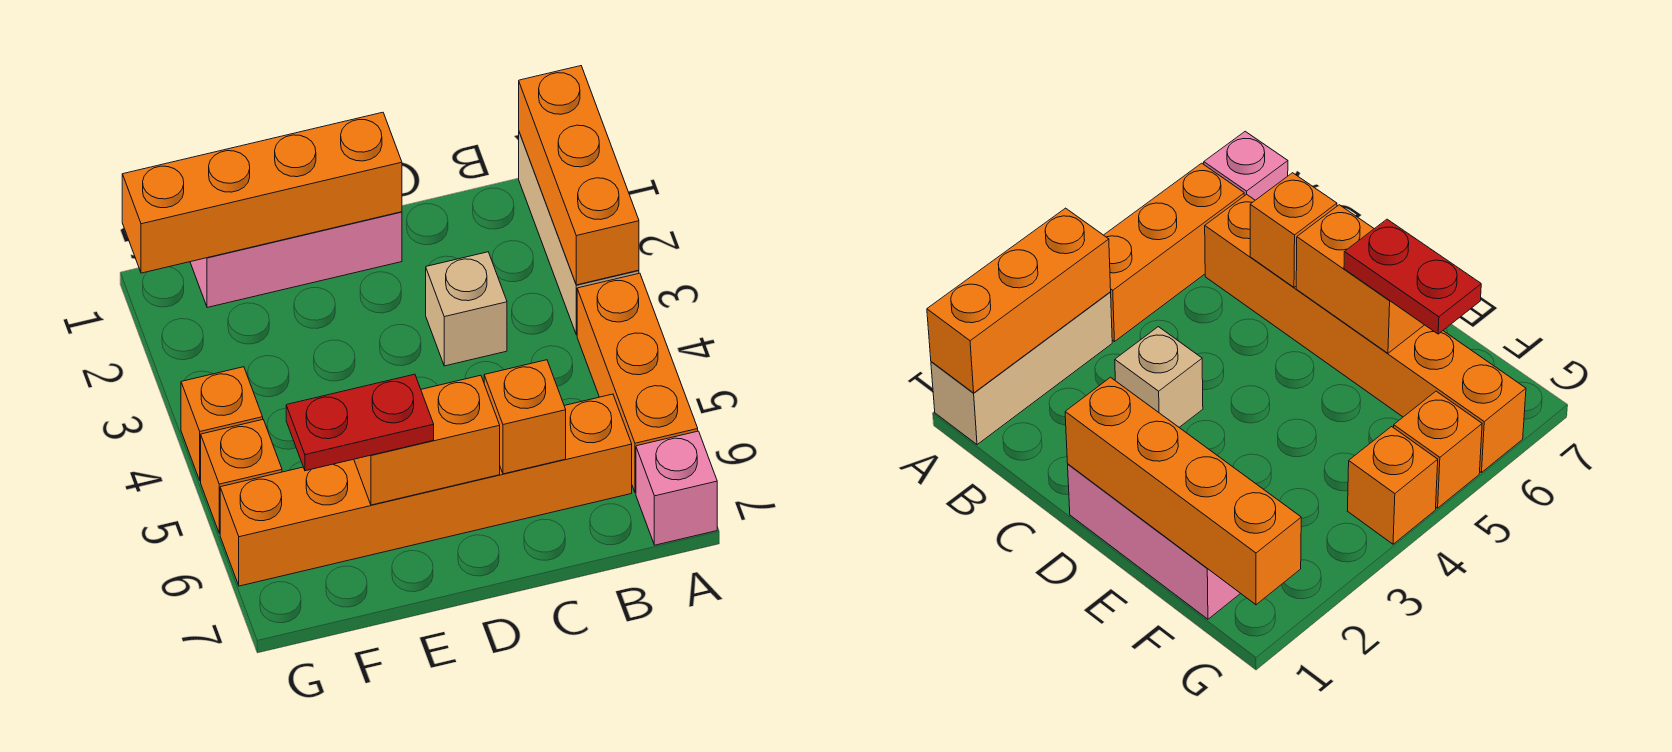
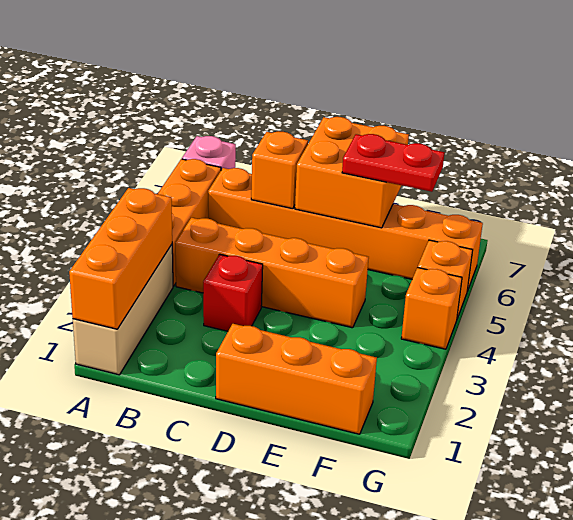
tan 1x1 brick [426,252,507,366] -> red 1x1 brick [203,254,263,331]
pink 1x3 brick [190,212,402,308] -> orange 1x3 brick [216,324,377,434]
orange 1x4 brick [122,112,402,273] -> orange 1x4 brick moved to [175,218,369,328]
orange 1x2 brick [354,375,500,505] -> orange 2x2 brick [295,117,409,228]

